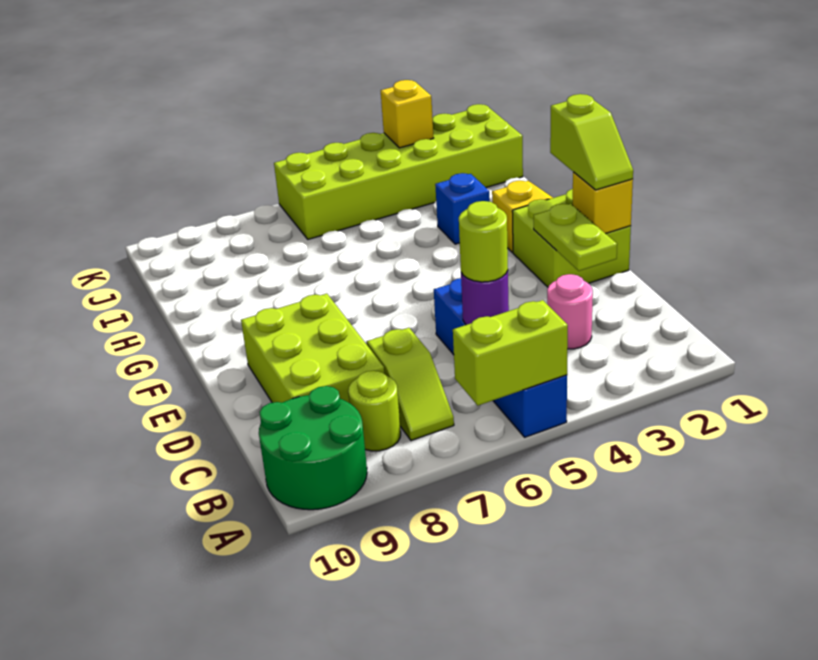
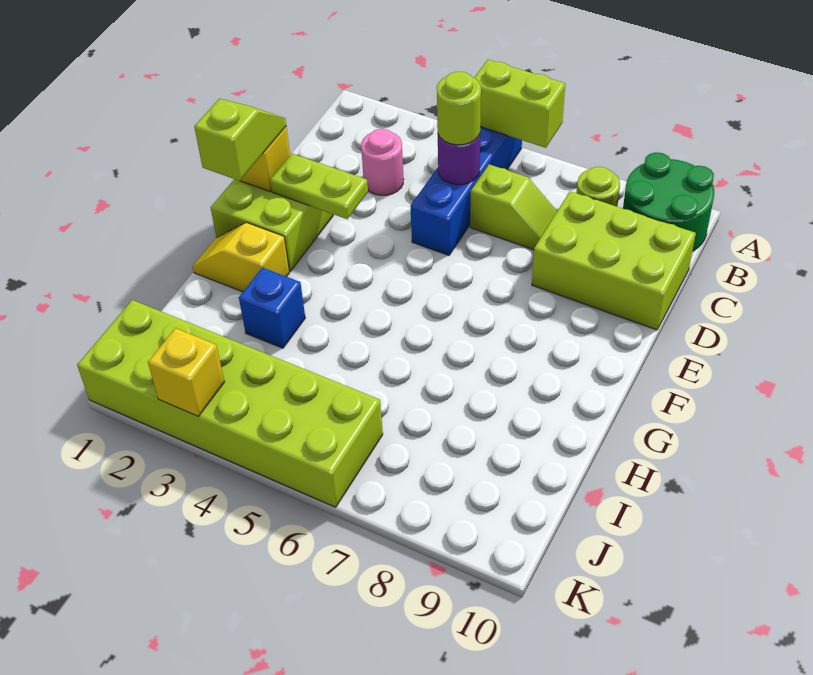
lime 1x2 slope [367,328,454,441] -> lime 1x2 slope turned to [470,164,557,250]
lime 2x3 brick [241,294,384,403] -> lime 2x3 brick turned to [532,191,696,330]
lime 1x2 plate [534,204,617,271] -> lime 1x2 plate turned to [270,154,368,219]

